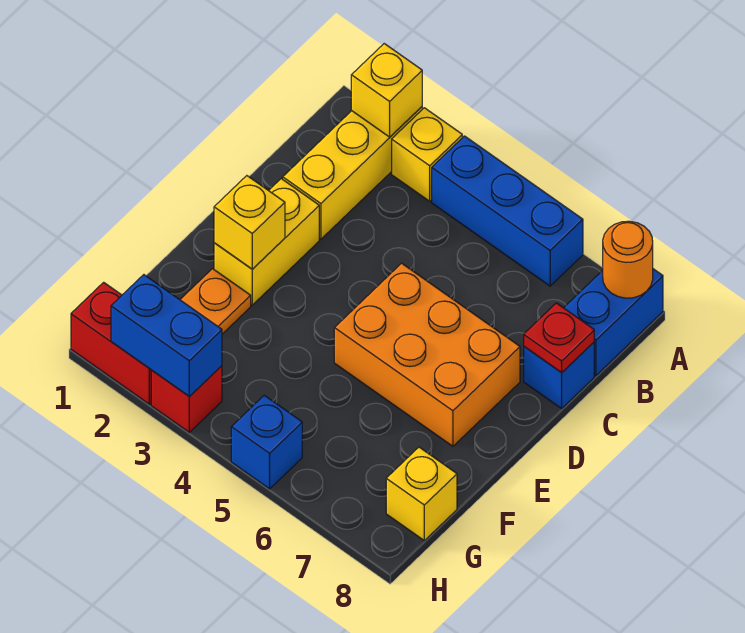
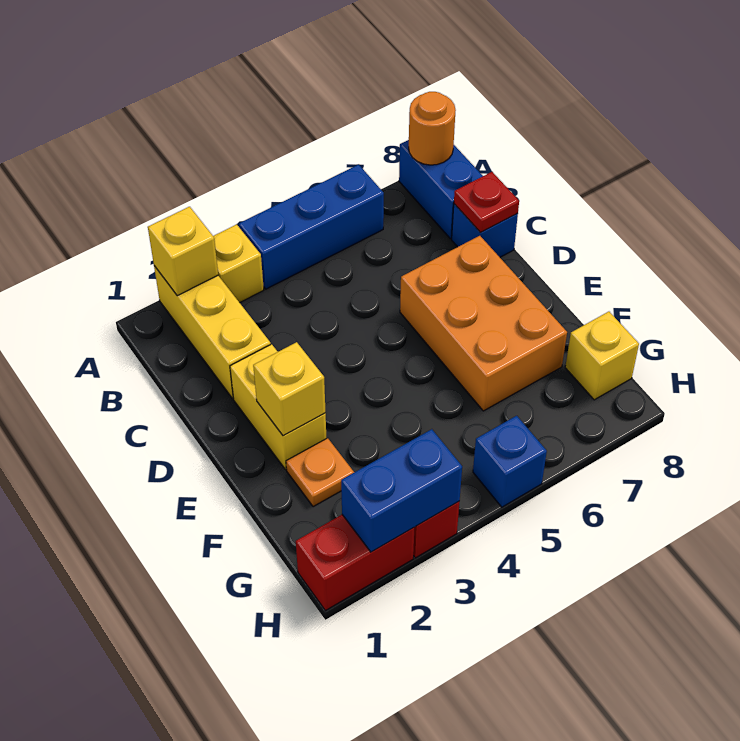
orange 2x3 brick [334,263,520,446] -> orange 2x3 brick turned to [400,236,567,411]

